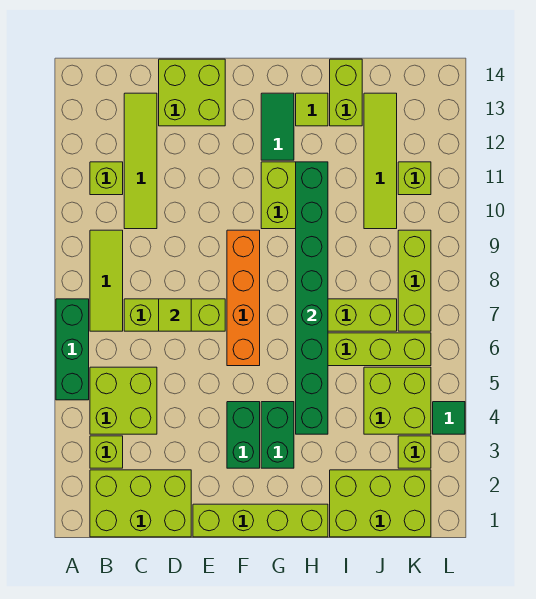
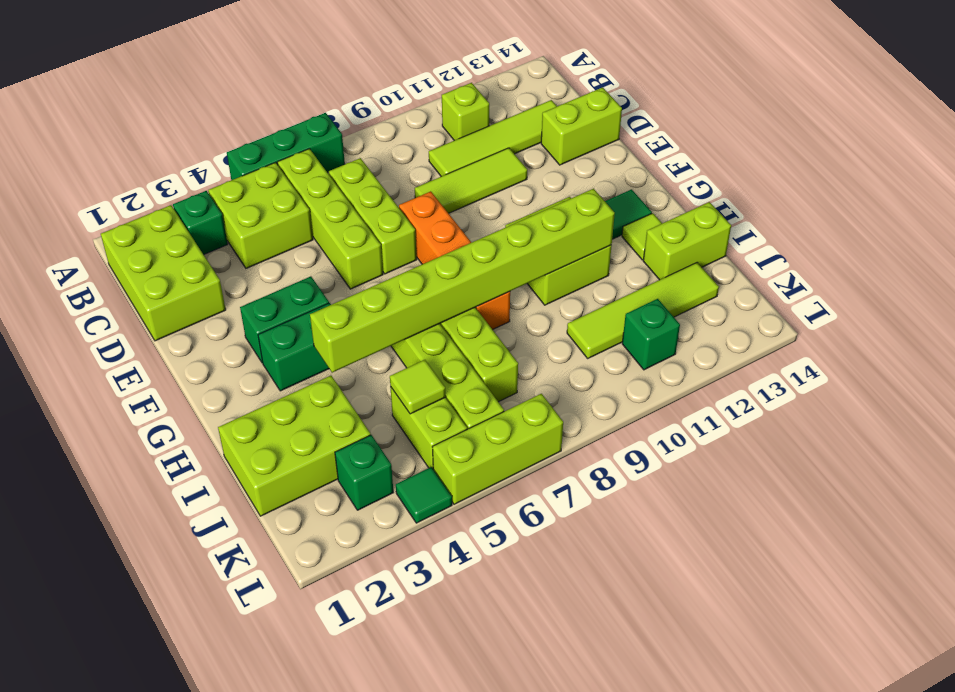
lime 1x1 brick [90,436,123,468] -> green 1x1 brick [173,191,228,255]
lime 1x3 tile [90,230,123,331] -> lime 1x3 tile moved to [415,148,527,213]
lime 1x1 tile [159,299,191,331] -> lime 1x1 tile moved to [390,360,446,414]
lime 2x2 brick [159,59,225,126] -> lime 1x2 brick [541,87,622,165]
lime 1x4 brick [193,504,328,537] -> lime 1x4 brick moved to [277,149,383,289]
orange 1x4 brick [227,230,260,366] -> orange 1x4 brick turned to [399,191,510,330]
green 1x8 brick [296,162,328,434] -> lime 1x8 brick [310,189,615,373]
lime 2x3 brick [330,470,431,537] -> lime 2x3 brick turned to [218,376,371,516]
lime 2x2 brick [364,367,431,434] -> lime 1x2 brick [390,387,467,468]
lime 1x1 brick [398,436,431,468] -> green 1x1 brick [335,435,393,510]
lime 1x3 brick [398,230,431,331] -> lime 1x3 brick moved to [433,394,563,504]
lime 1x1 brick [398,162,431,195] -> green 1x1 brick [622,299,680,370]

